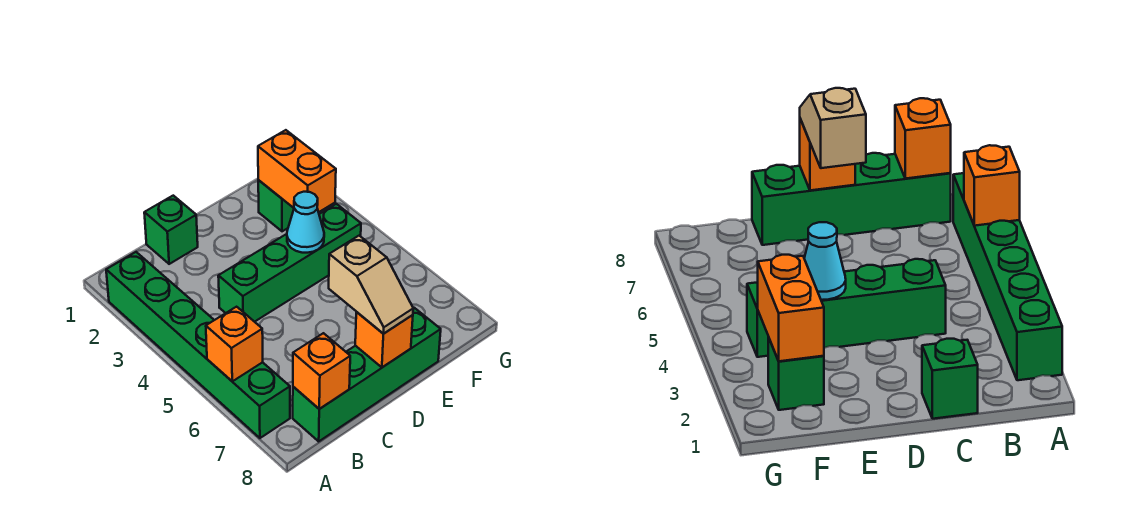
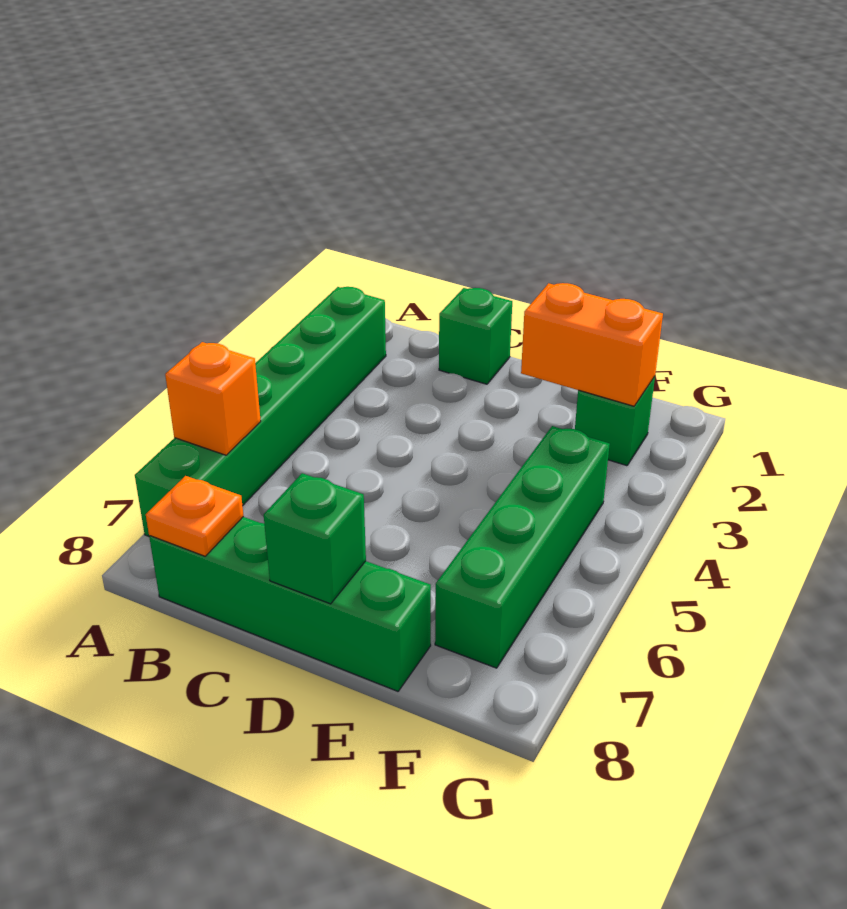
orange 1x1 brick [293,333,350,409] -> orange 1x1 plate [146,476,244,556]
green 1x4 brick [218,204,361,322] -> green 1x4 brick turned to [435,426,610,668]
tan 1x2 slope [329,236,413,334] -> none
orange 1x1 brick [355,312,413,367] -> green 1x1 brick [264,473,366,604]
cyan 1x1 cone [287,192,324,253] -> none
orange 1x2 brick [258,130,336,212] -> orange 1x2 brick turned to [521,283,663,406]

